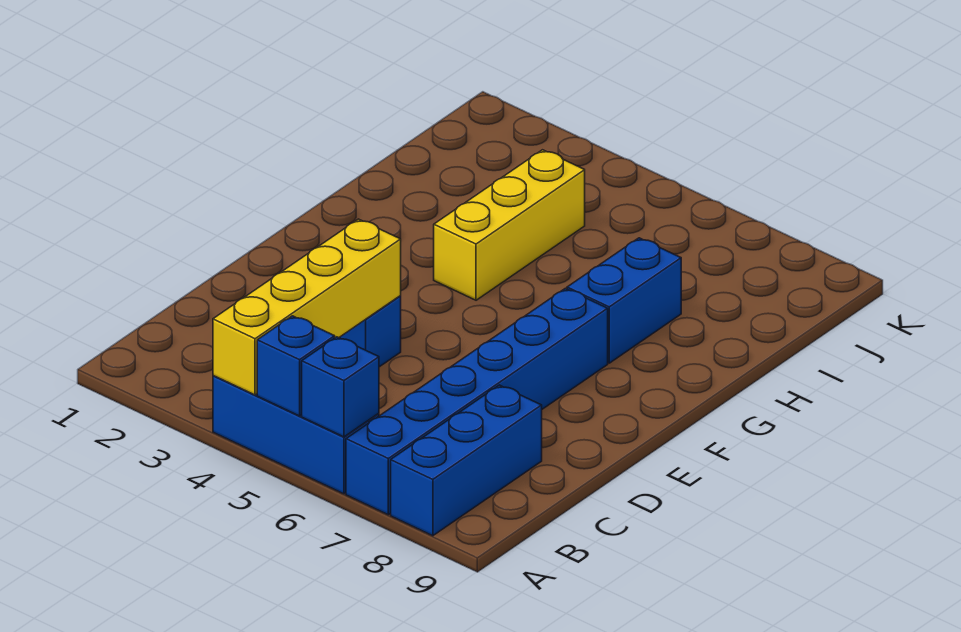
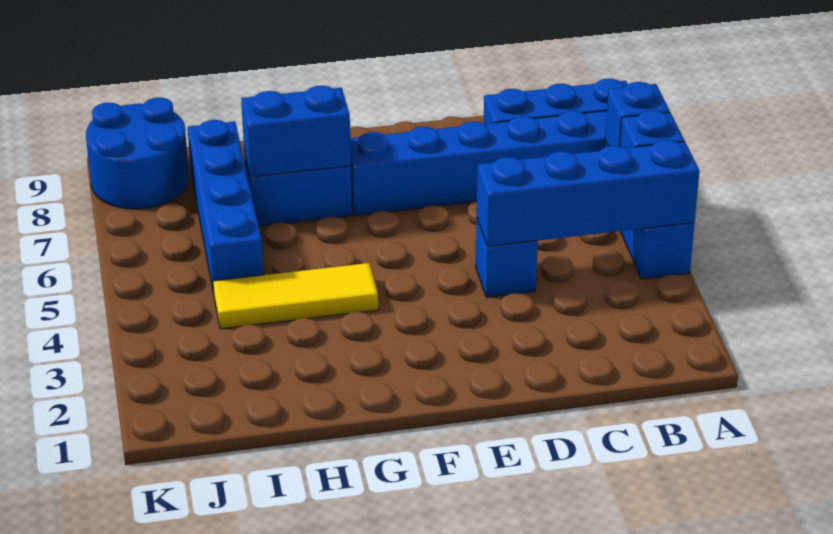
yellow 1x4 brick [213,219,401,395] -> blue 1x4 brick [477,140,699,246]
yellow 1x3 brick [434,150,585,300] -> yellow 1x3 tile [213,263,378,329]
none -> blue 1x2 brick [241,86,351,177]
none -> blue 1x4 brick [188,120,264,293]
none -> blue 2x2 round brick [86,98,189,209]

